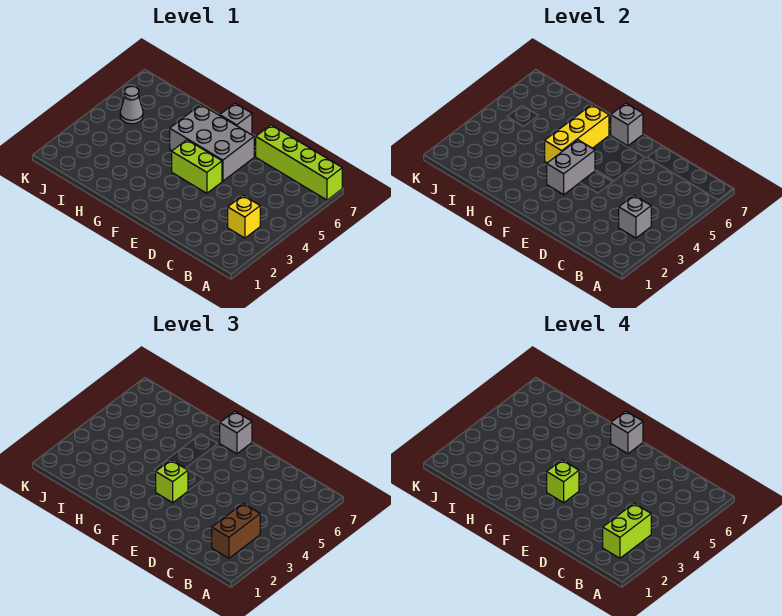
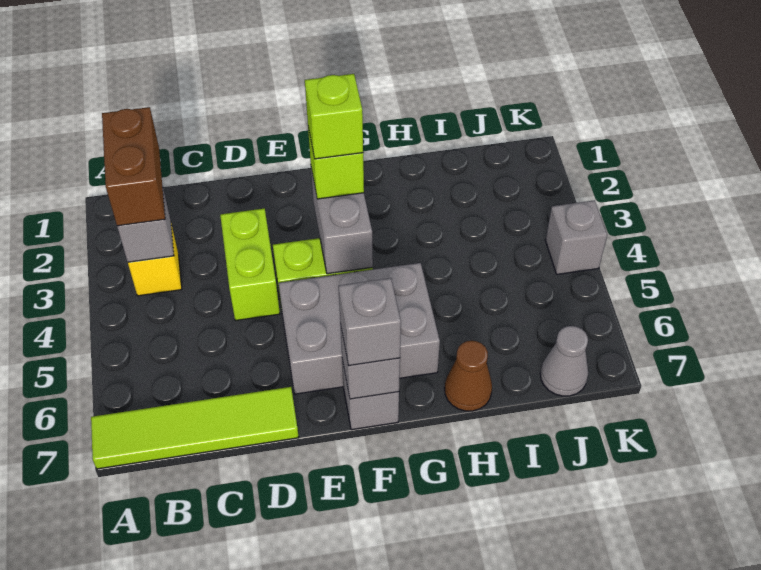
lime 1x4 brick [256,125,342,200] -> lime 1x4 tile [91,387,299,469]
lime 1x2 brick [603,504,651,558] -> lime 1x2 brick moved to [220,208,280,321]
grey 1x1 brick [611,411,643,454] -> grey 1x1 brick moved to [545,200,607,274]
yellow 1x3 brick [545,105,609,163] -> none
none -> brown 1x1 cone [445,341,492,411]
grey 1x1 cone [120,86,143,124] -> grey 1x1 cone moved to [540,326,588,396]

